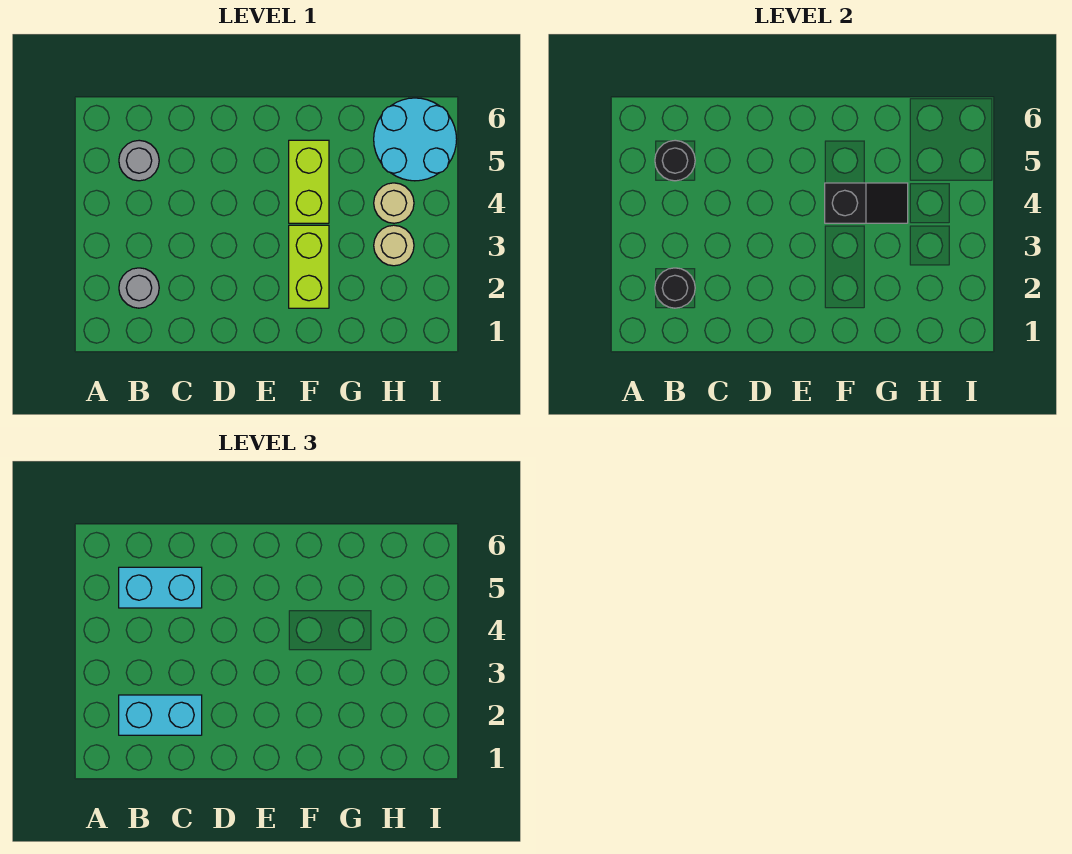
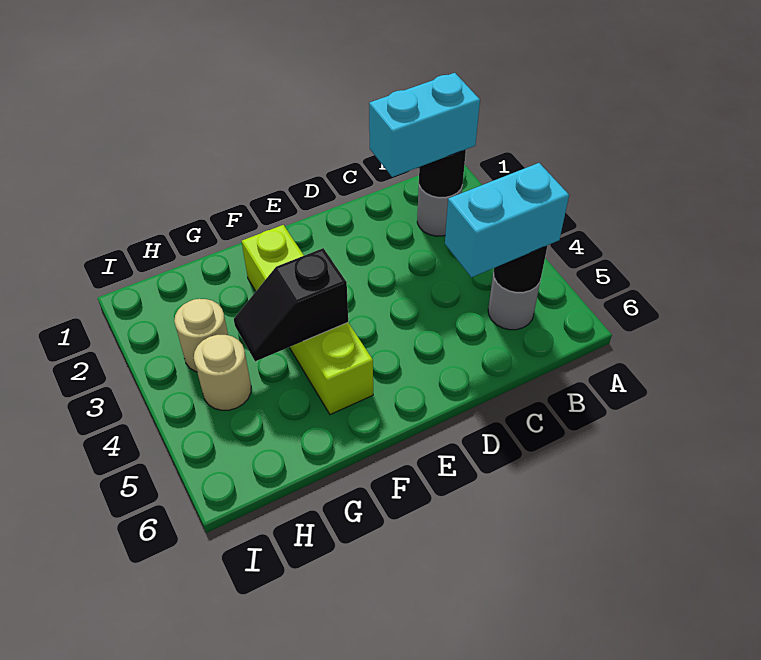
cyan 2x2 round brick [374,98,457,181] -> none

